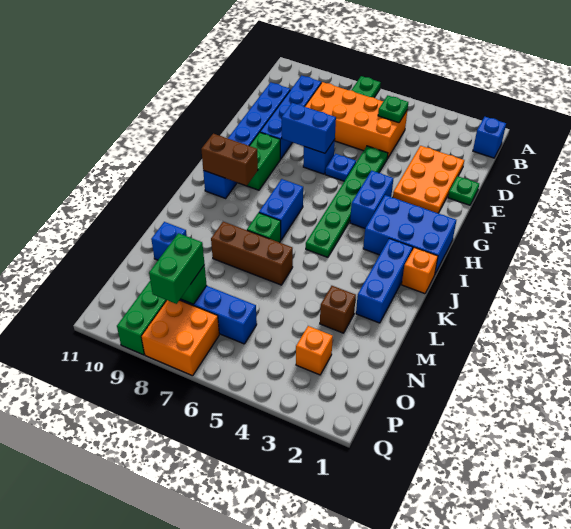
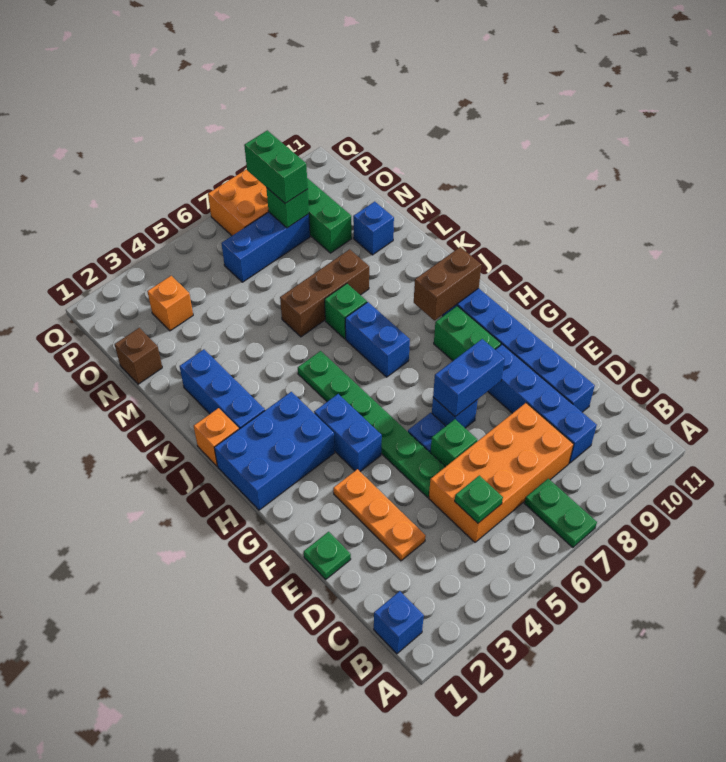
orange 2x3 plate [393,146,464,213] -> orange 1x3 plate [333,469,425,561]
none -> green 1x1 brick [431,419,477,467]
brown 1x1 brick [320,286,356,333] -> brown 1x1 brick moved to [115,328,162,384]

